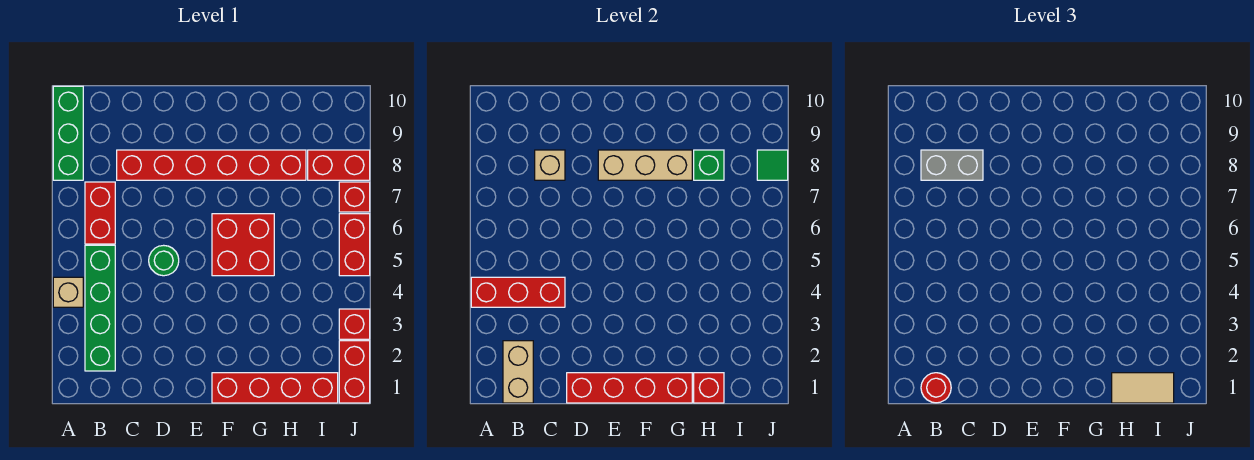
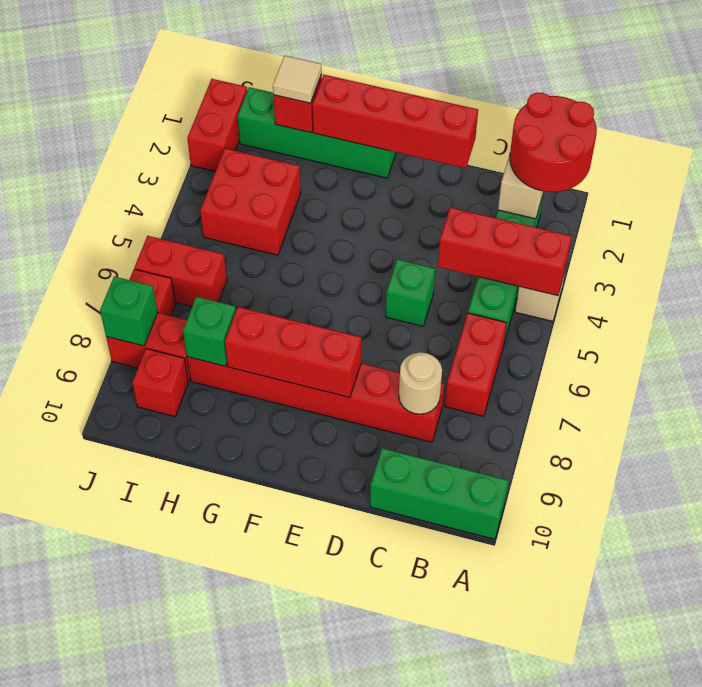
green 1x3 brick [53,86,83,180] -> green 1x3 brick turned to [370,448,509,539]
red 1x1 round brick [921,373,951,403] -> red 2x2 round brick [510,93,597,192]
grey 1x2 brick [921,150,983,180] -> none
tan 1x1 brick [535,150,565,180] -> tan 1x1 round brick [399,352,442,414]
green 1x1 round brick [149,245,179,276] -> green 1x1 brick [386,259,435,326]
tan 1x3 brick [598,150,692,180] -> red 1x3 brick [225,307,362,397]
red 1x4 brick [212,373,338,403] -> green 1x4 brick [237,87,396,178]
red 2x2 brick [212,214,274,276] -> red 2x2 brick moved to [200,148,301,255]
tan 1x2 tile [1112,373,1174,403] -> tan 1x1 tile [273,56,322,103]
red 1x1 brick [339,309,370,339] -> red 1x1 brick moved to [132,349,188,416]
red 1x2 brick [339,214,370,276] -> red 1x2 brick turned to [134,236,227,306]
green 1x1 tile [757,150,788,180] -> green 1x1 brick [100,276,158,346]

